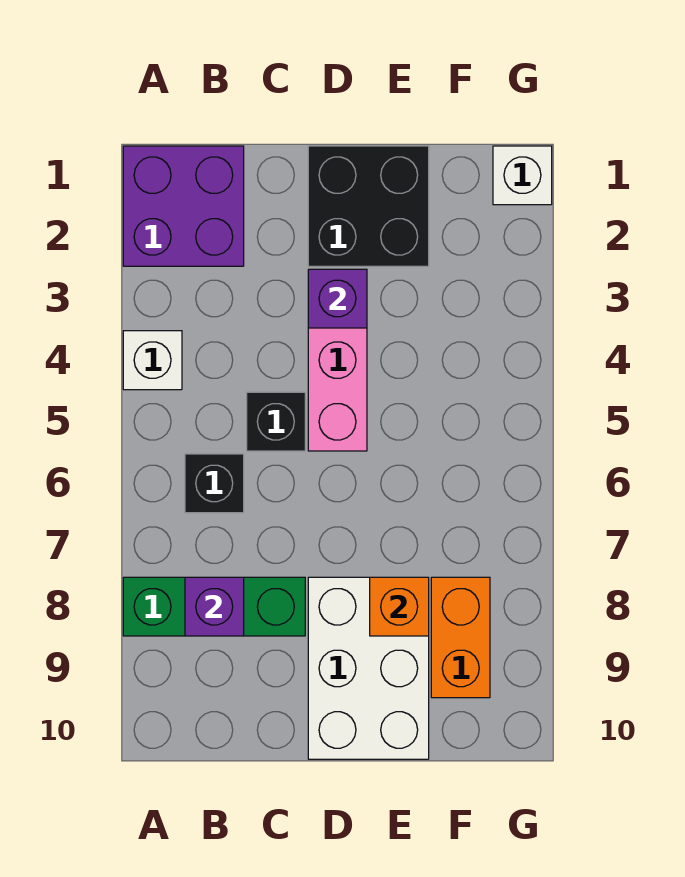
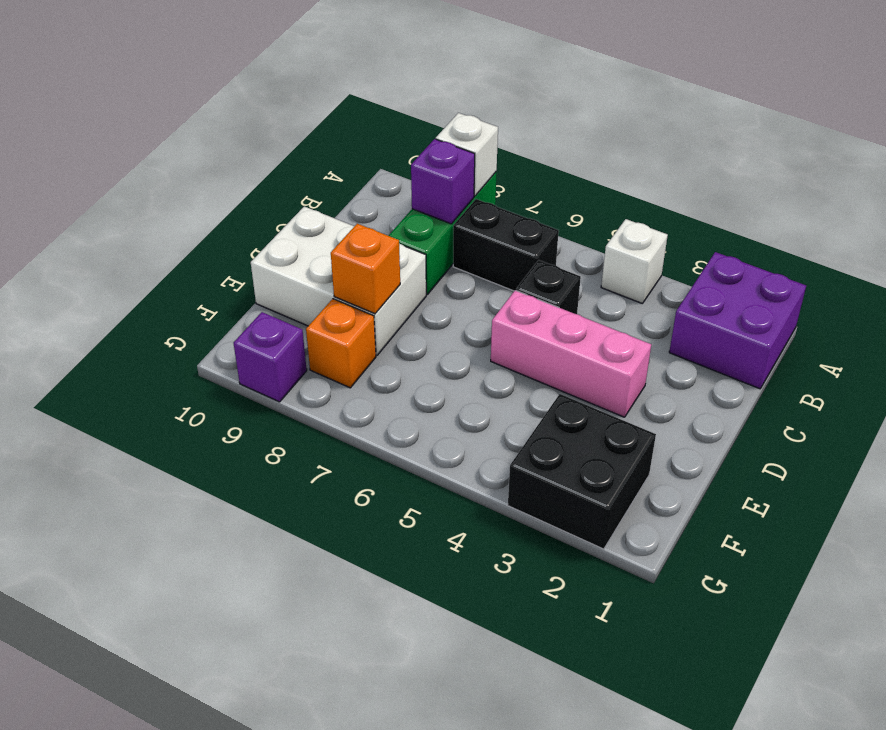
black 1x1 brick [185,454,244,513] -> black 1x2 brick [453,199,559,291]
black 2x2 brick [308,146,429,266] -> black 2x2 brick moved to [508,394,656,549]
purple 1x1 brick [308,269,367,328] -> purple 1x1 brick moved to [234,312,307,402]
orange 1x2 brick [431,577,490,698] -> orange 1x1 brick [306,299,376,388]
white 1x1 brick [493,146,552,205] -> white 1x1 brick moved to [436,113,498,196]

